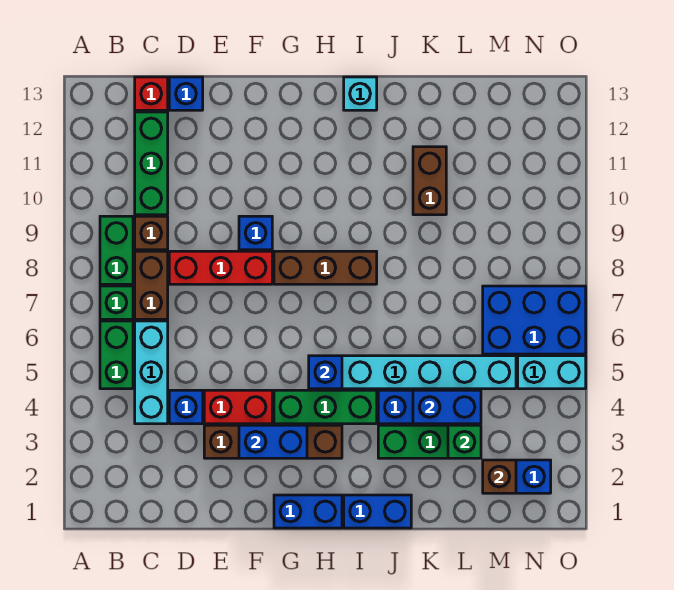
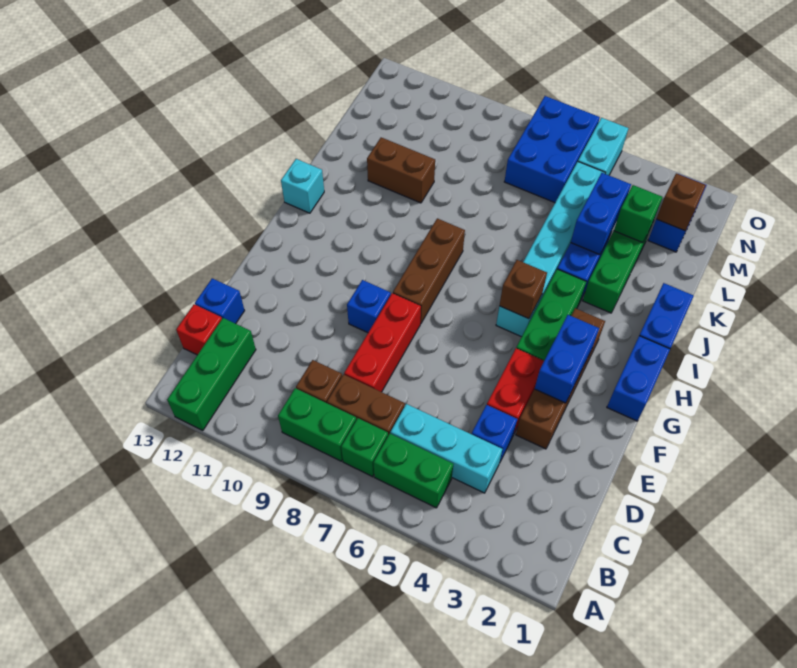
green 1x3 brick [135,112,168,215] -> green 1x3 brick turned to [167,318,256,430]
blue 1x1 brick [309,356,342,389] -> brown 1x1 brick [499,260,547,319]

